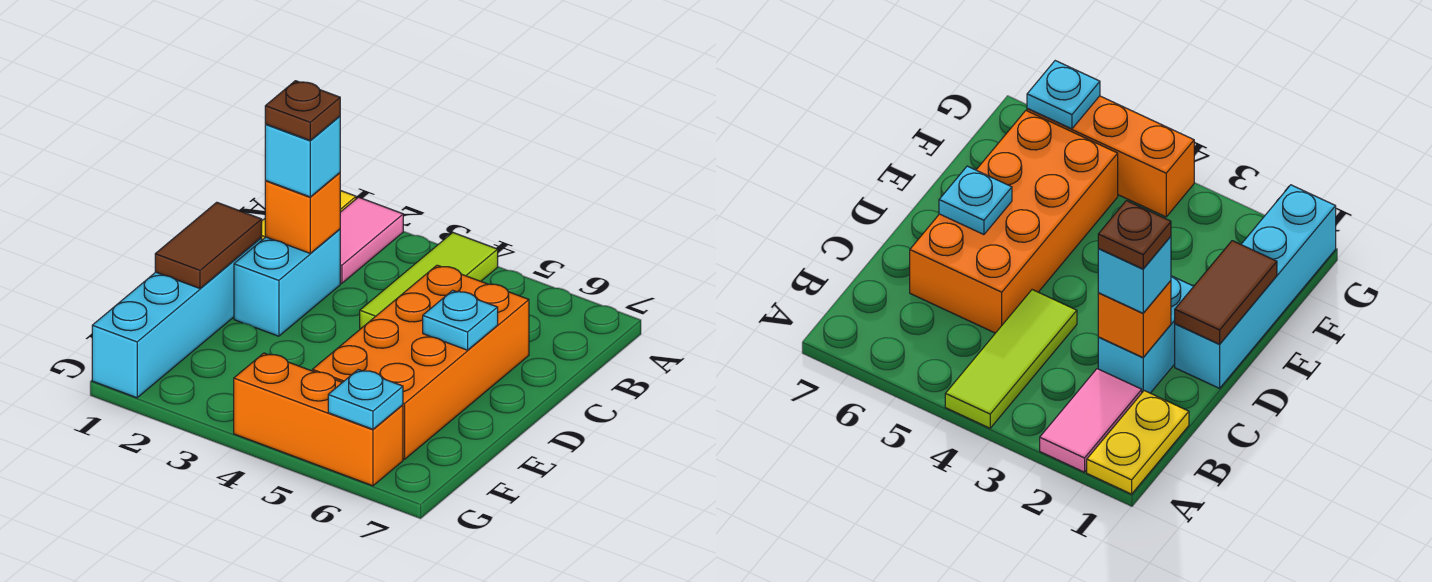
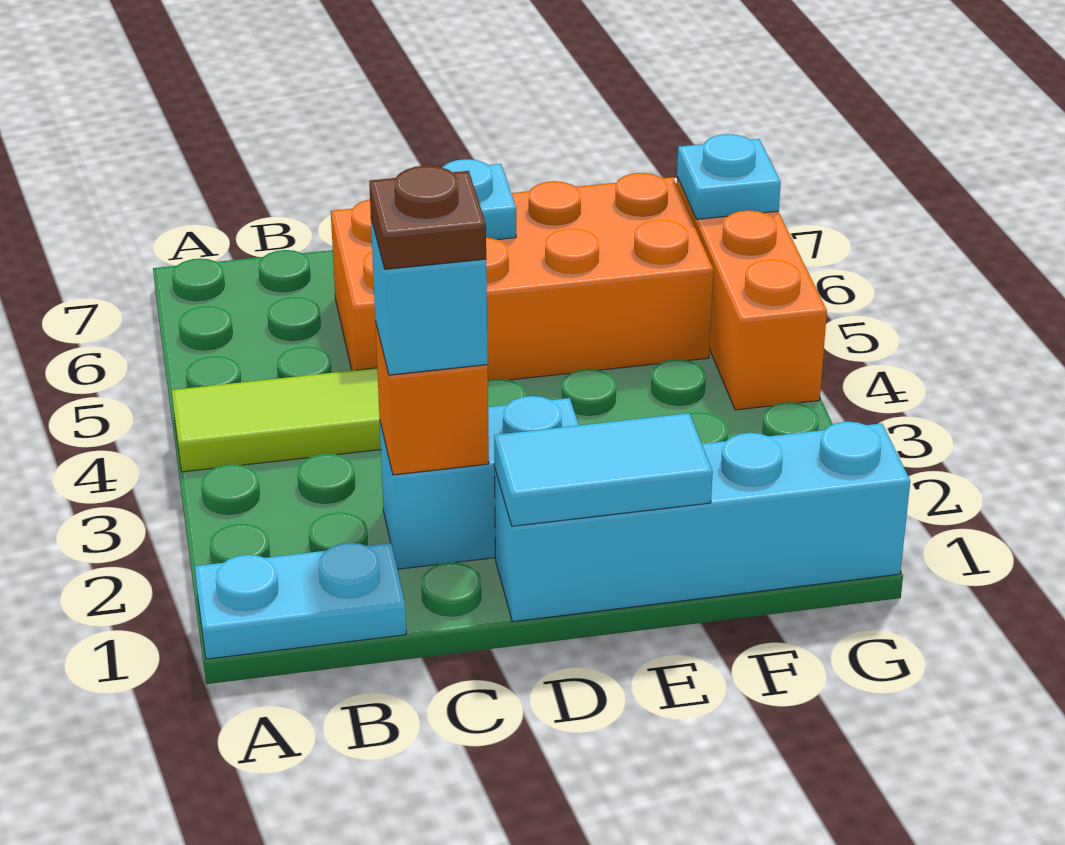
yellow 1x2 plate [1087,391,1189,494] -> cyan 1x2 plate [195,543,406,659]
pink 1x2 tile [340,197,403,284] -> none
brown 1x2 tile [155,202,262,288] -> cyan 1x2 tile [494,413,713,526]

